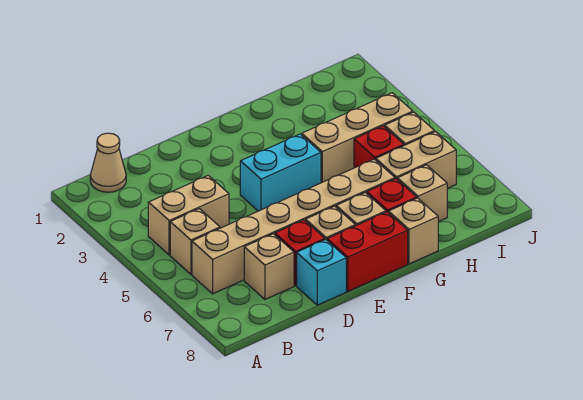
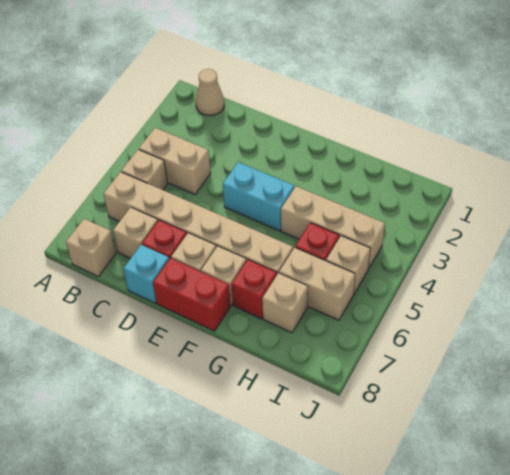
tan 1x1 brick [389,198,438,264] -> tan 1x1 brick moved to [66,219,116,276]

